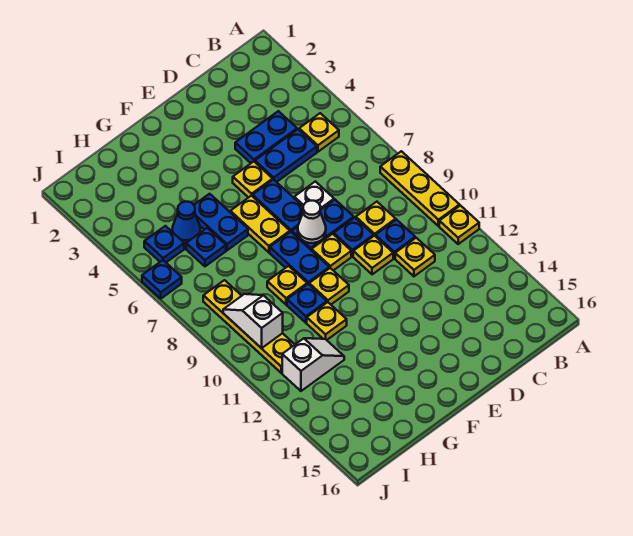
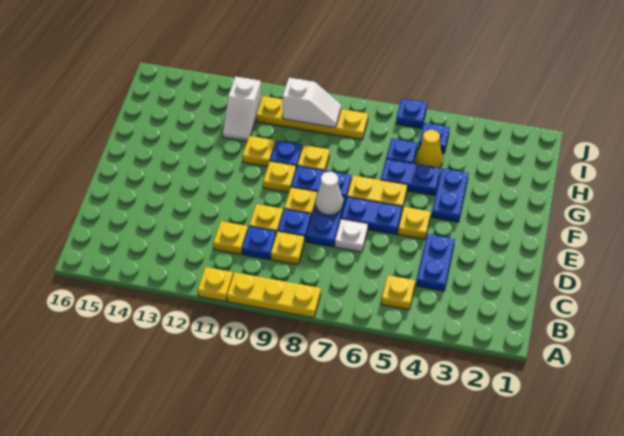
blue 1x2 plate [255,129,317,182] -> blue 1x2 plate moved to [432,169,468,222]
blue 1x1 cone [172,202,200,244] -> yellow 1x1 cone [416,130,443,168]

